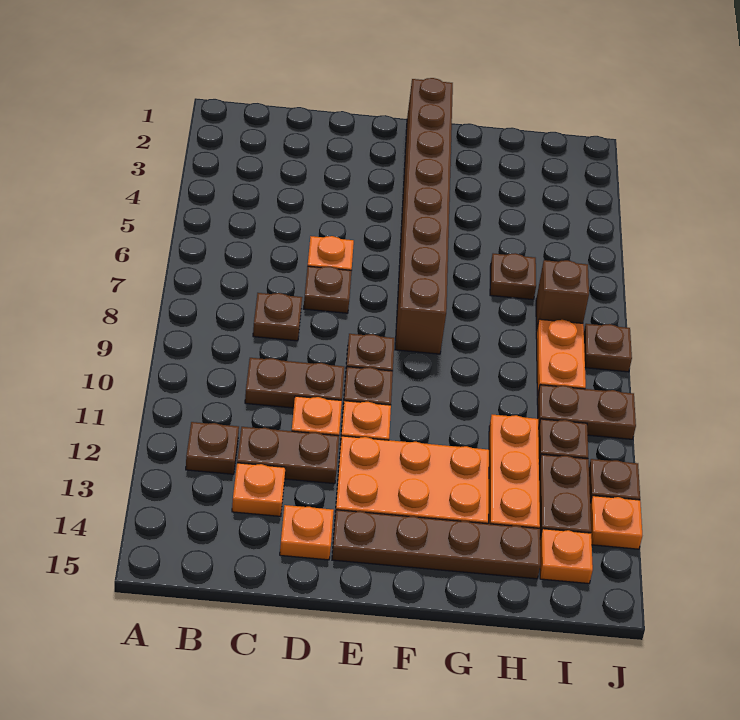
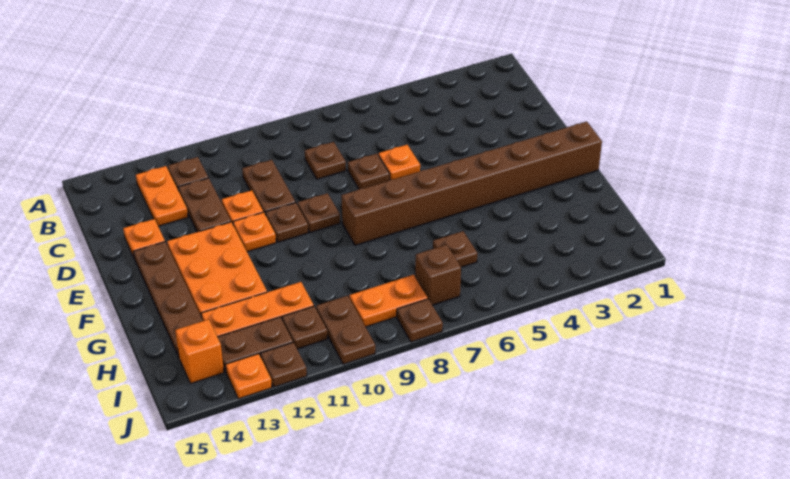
orange 1x1 plate [232,463,285,516] -> orange 1x2 plate [136,166,188,226]
orange 1x1 plate [540,529,593,584] -> orange 1x1 brick [175,319,224,384]

